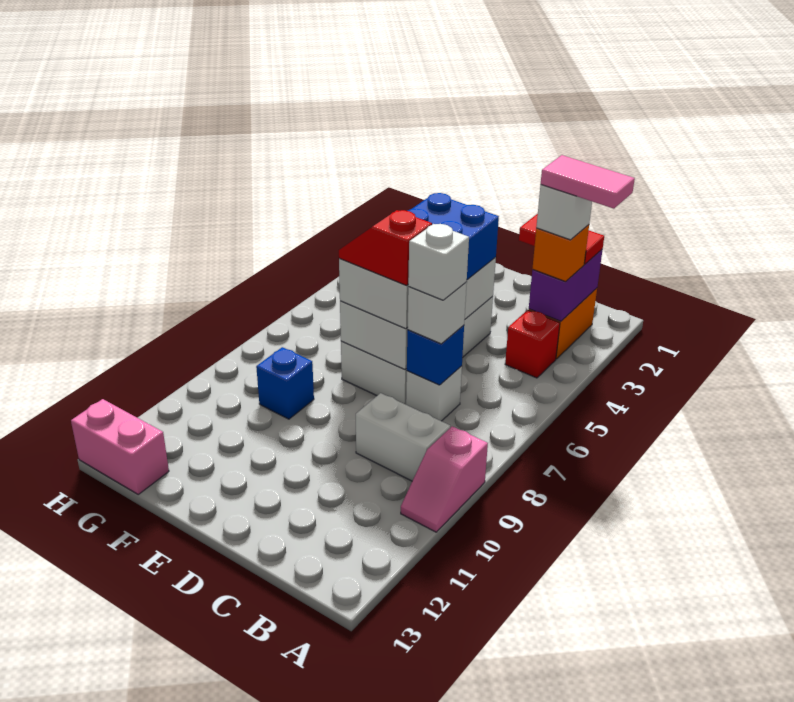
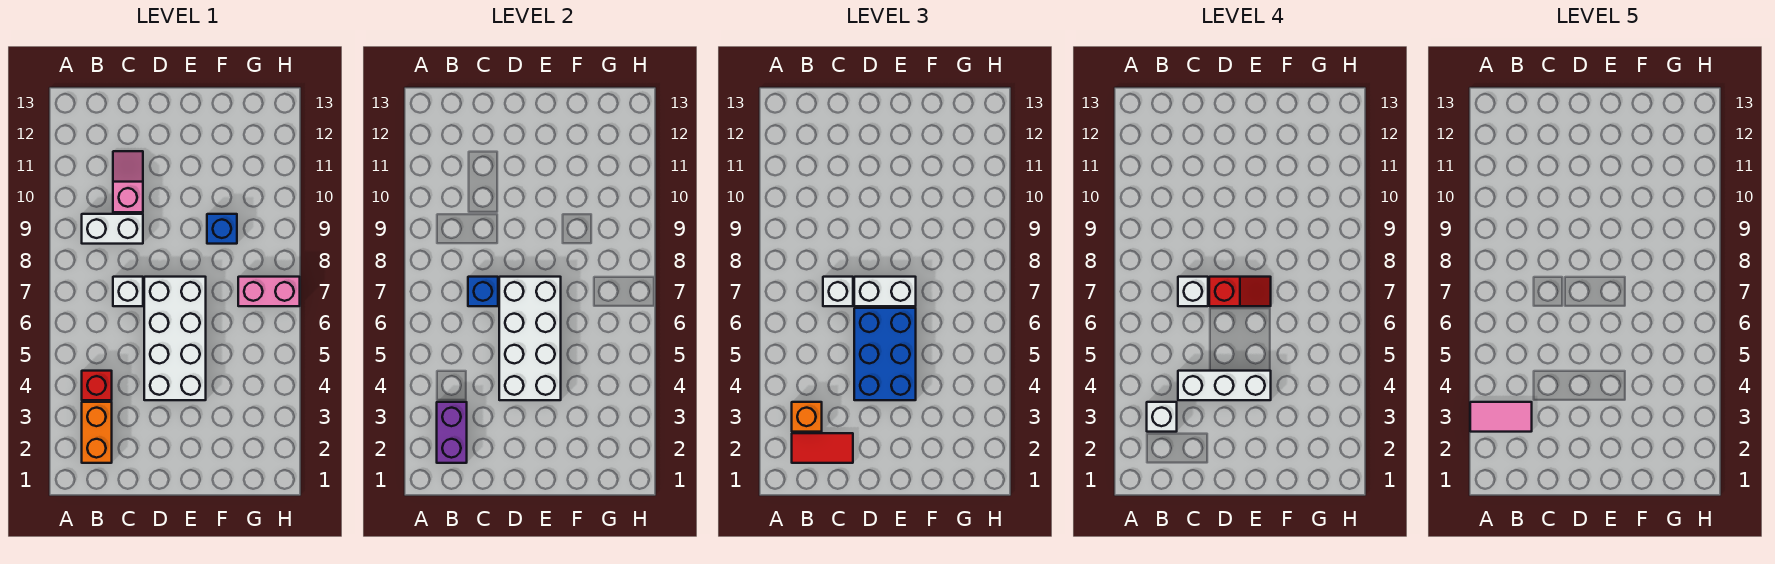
pink 1x2 slope [401,426,488,532] -> pink 1x2 slope moved to [113,151,143,212]
none -> white 1x3 brick [1178,371,1271,400]
pink 1x2 brick [71,399,169,494] -> pink 1x2 brick moved to [238,277,300,306]

